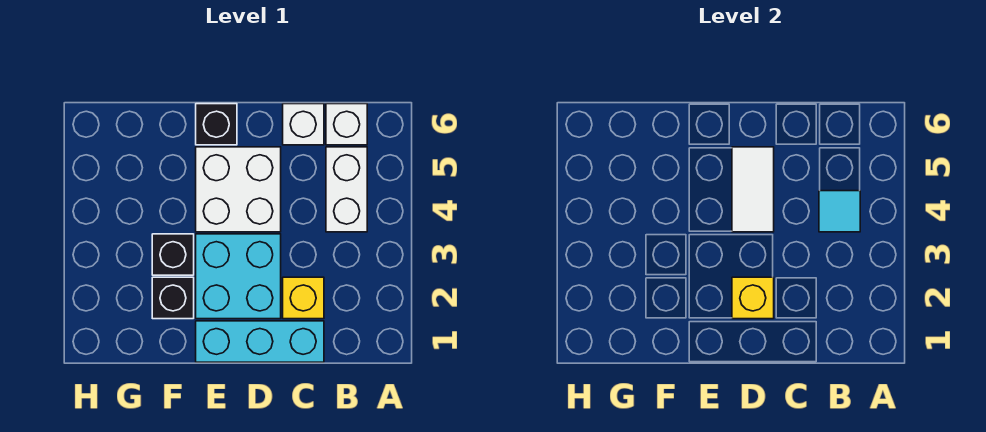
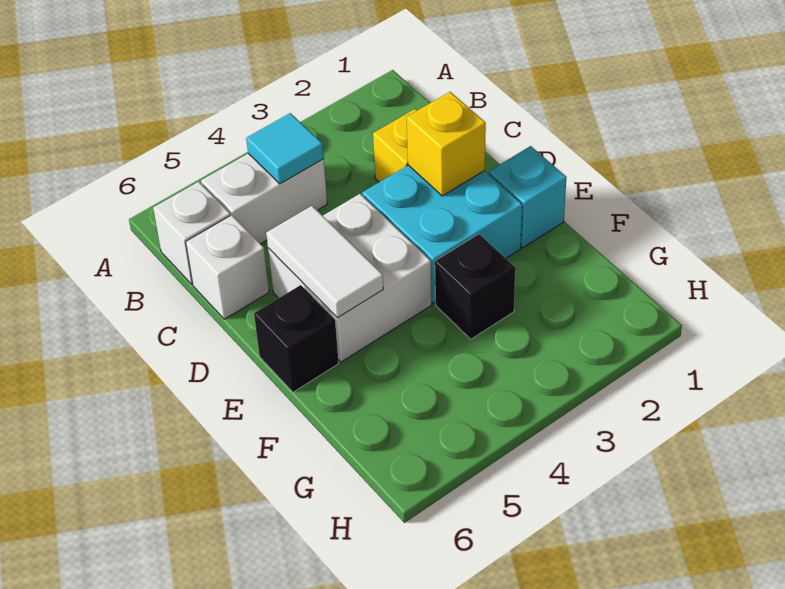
cyan 1x3 brick [196,321,324,362] -> cyan 1x1 brick [489,146,566,248]
white 1x2 tile [732,147,774,232] -> white 1x2 tile turned to [266,206,383,318]
black 1x1 brick [152,277,194,319] -> none

